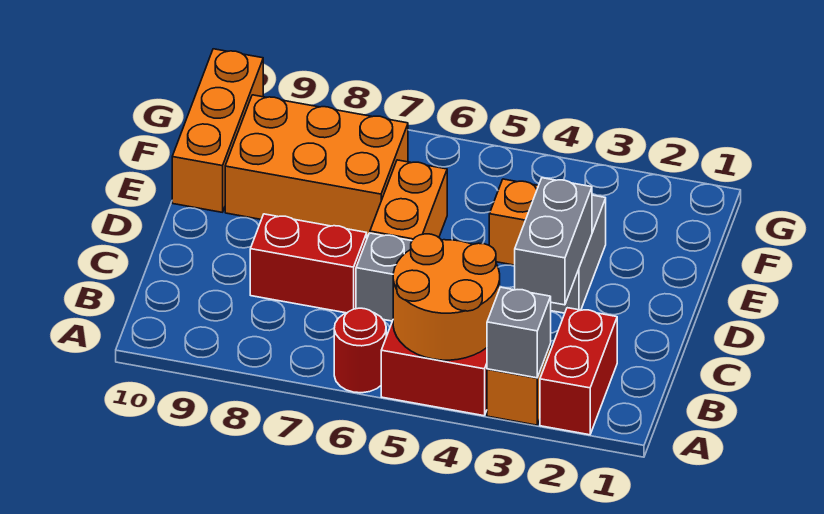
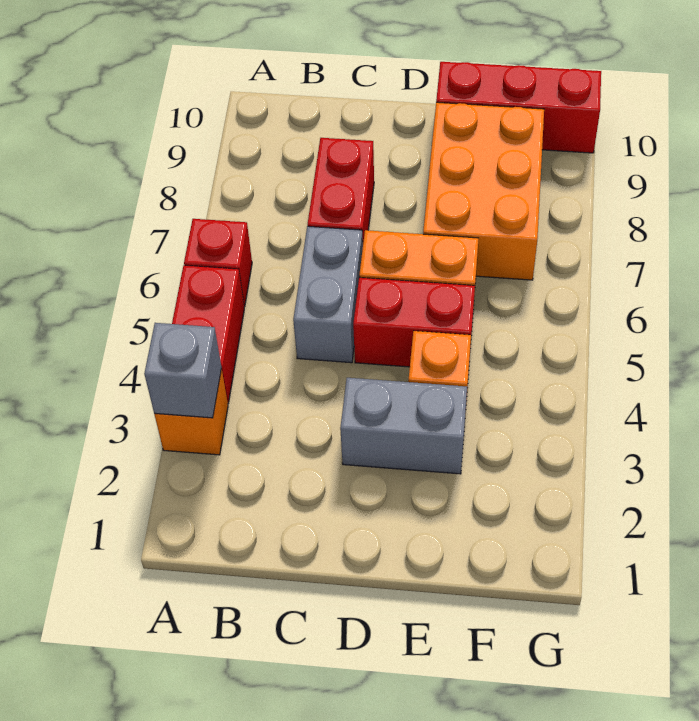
red 1x2 brick [540,308,617,435] -> red 1x2 brick moved to [353,277,475,367]
orange 2x2 round brick [393,234,500,360] -> none
red 1x1 round brick [334,308,386,393] -> red 1x1 brick [184,219,252,307]
grey 1x2 brick [515,178,592,305] -> none
orange 1x3 brick [172,49,263,212] -> red 1x3 brick [436,62,601,153]

